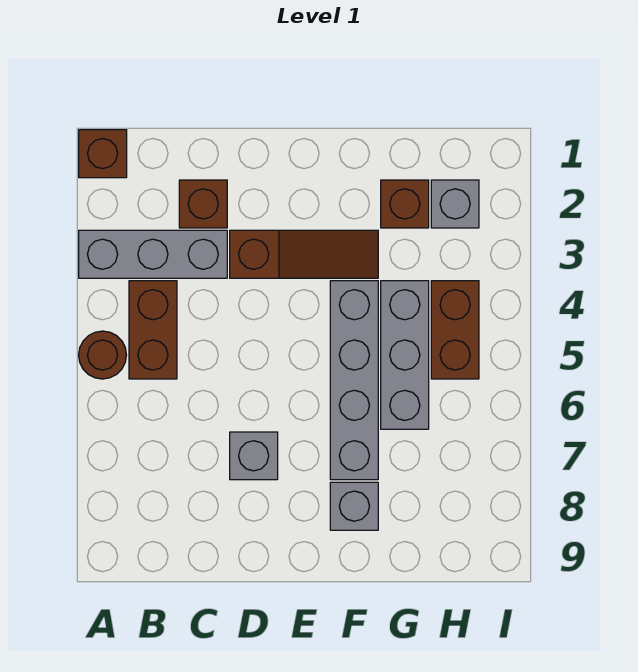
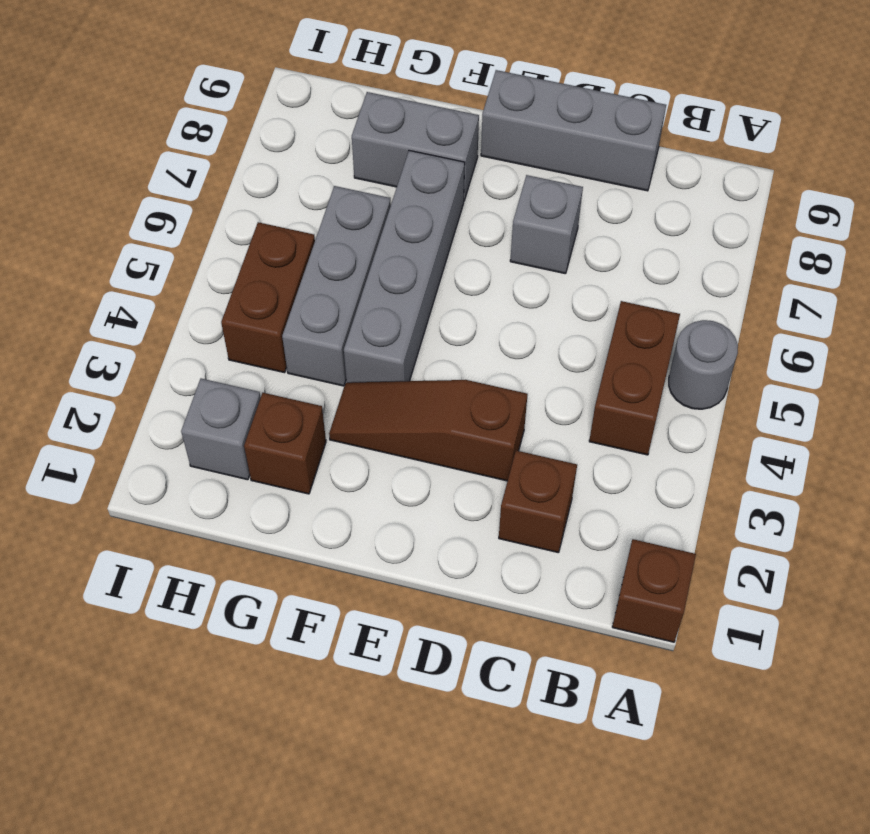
grey 1x3 brick [79,230,227,278] -> grey 1x3 brick moved to [481,70,666,191]
brown 1x1 round brick [79,331,126,379] -> grey 1x1 round brick [669,320,738,409]
grey 1x1 brick [330,482,378,530] -> grey 1x2 brick [352,92,479,200]

